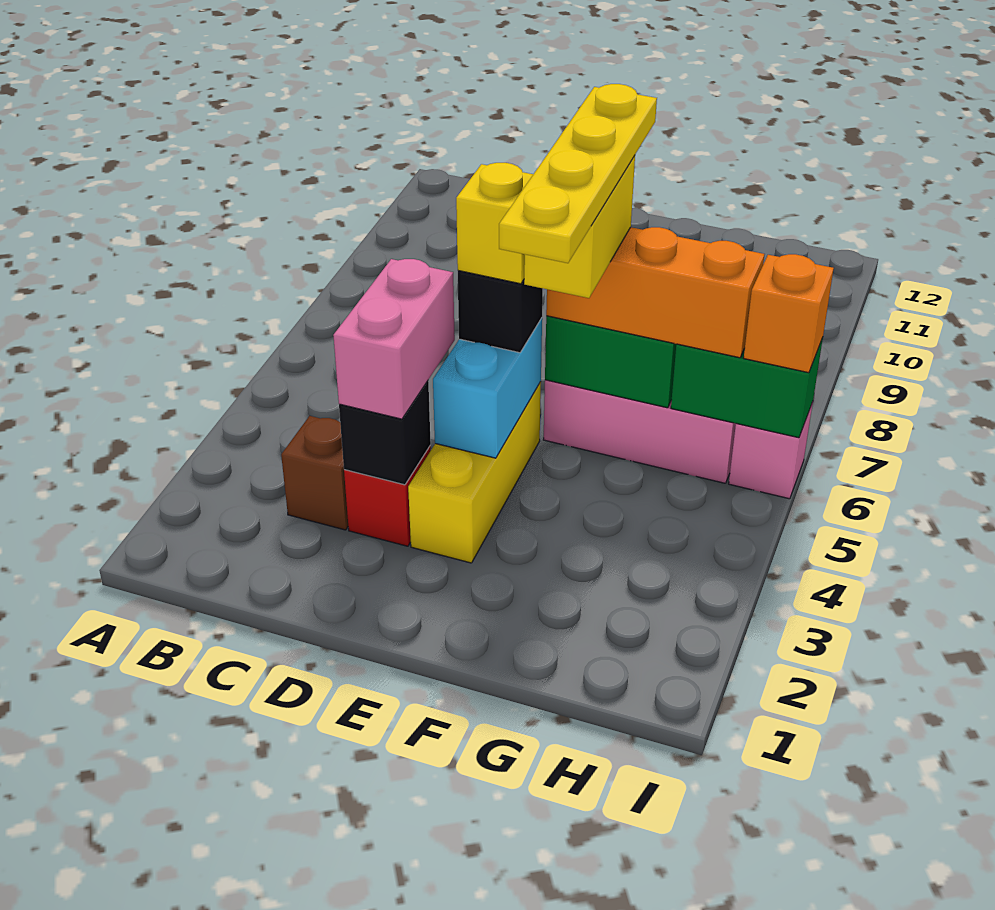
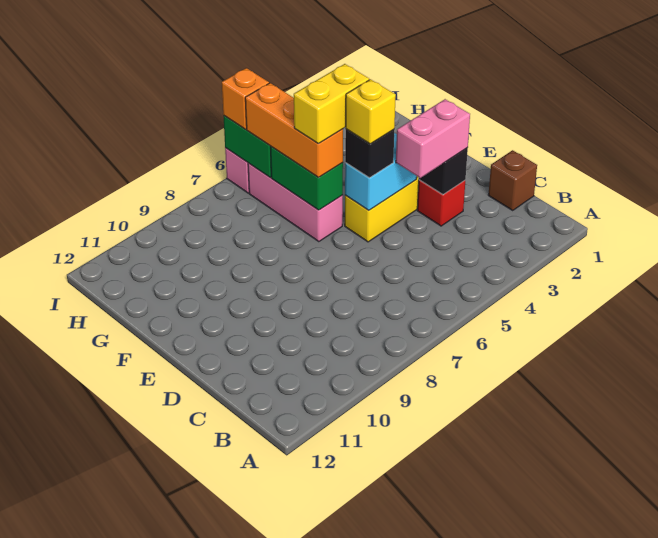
brown 1x1 brick [281,416,348,530] -> brown 1x1 brick moved to [488,150,537,210]
yellow 1x4 plate [499,84,657,263] -> none

